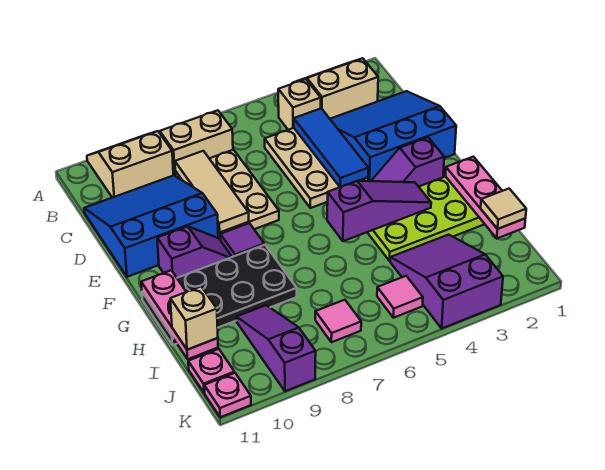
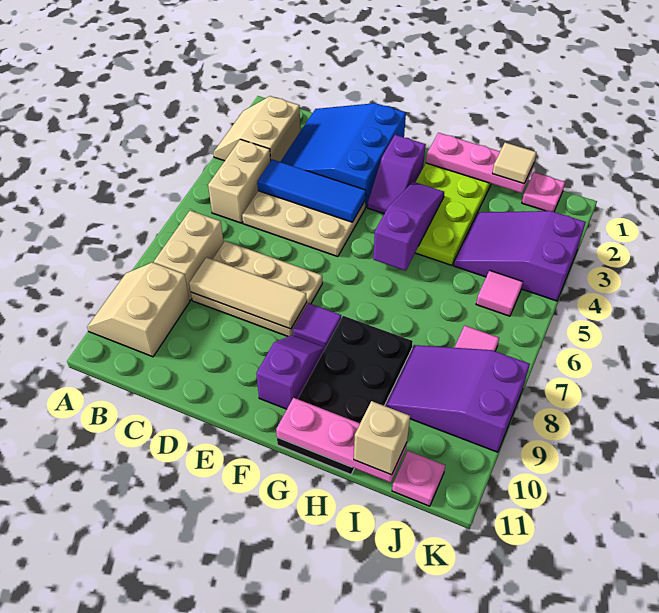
tan 1x1 brick [278,79,321,130] -> tan 1x2 brick [208,139,271,223]
blue 3x3 slope [84,175,218,277] -> none
purple 1x3 slope [236,305,316,391] -> purple 2x3 slope [385,345,530,452]
pink 1x1 plate [204,373,251,417] -> pink 1x1 plate moved to [522,172,565,212]

